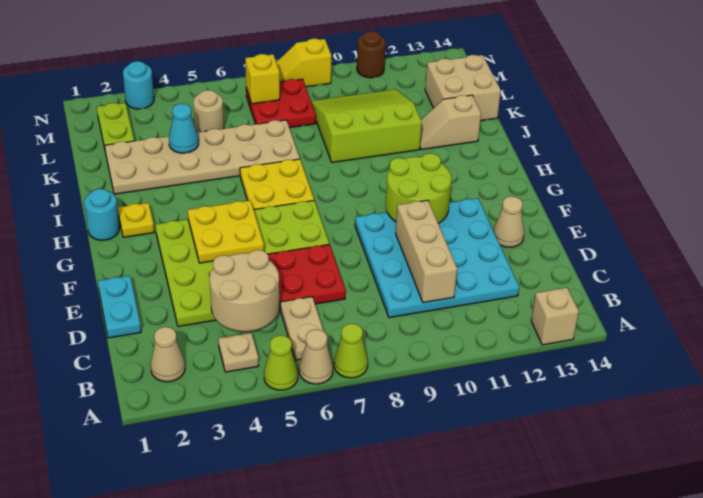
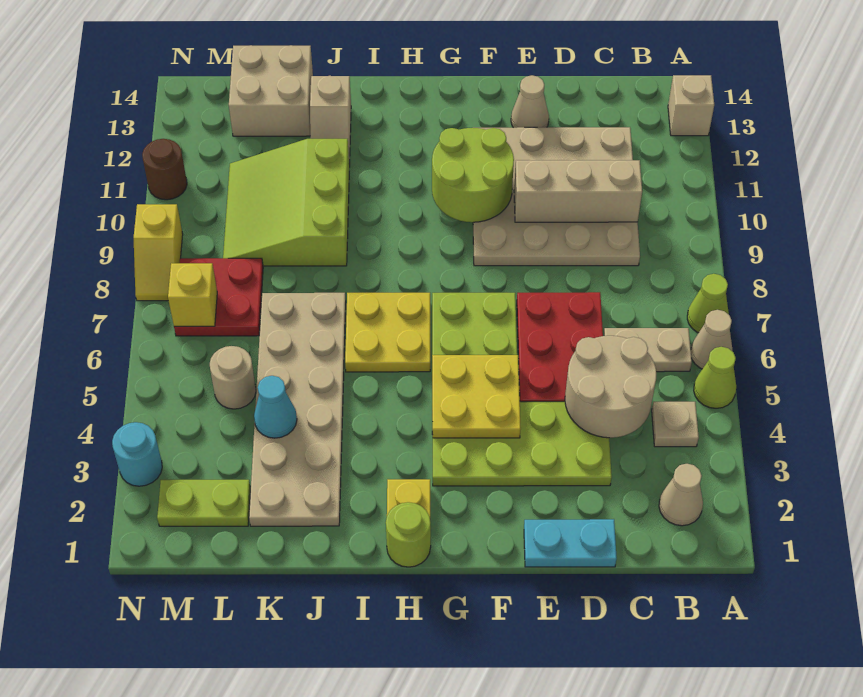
cyan 4x4 plate [355,198,519,318] -> tan 4x4 plate [473,127,640,266]
cyan 1x1 round brick [84,189,119,240] -> lime 1x1 round brick [386,502,431,567]

